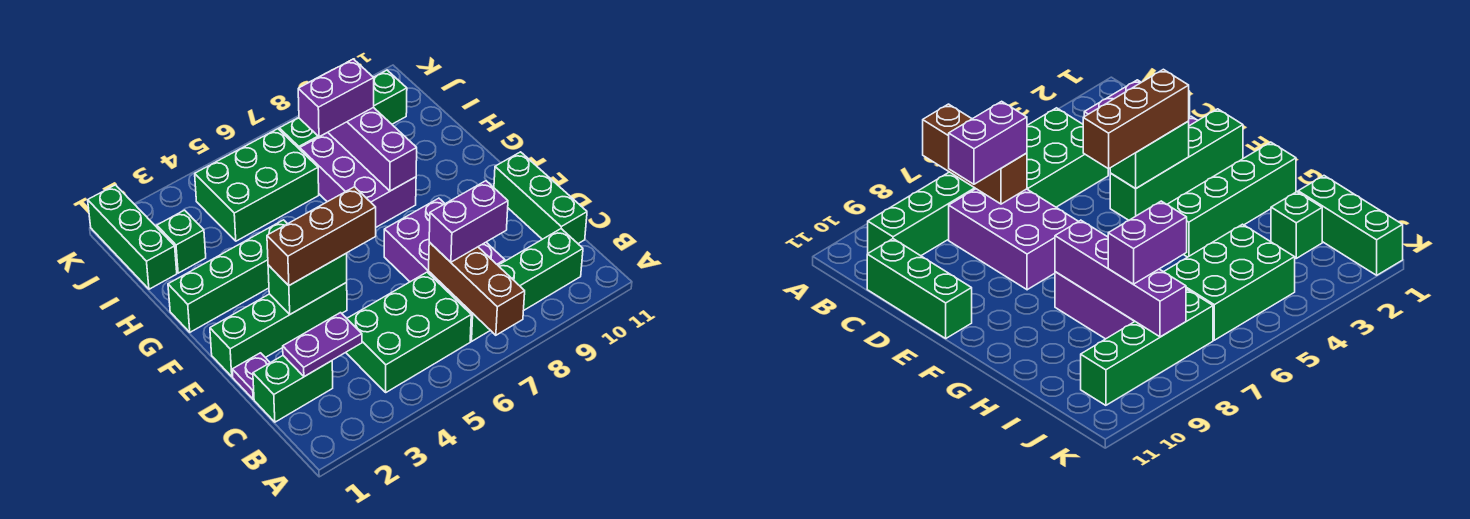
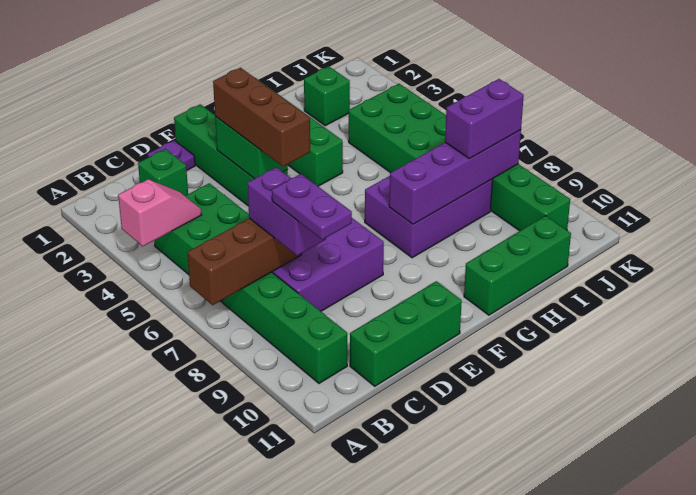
none -> pink 1x2 slope [118,179,201,246]
green 1x2 brick [253,356,333,422] -> green 1x1 brick [138,149,188,196]
purple 1x2 plate [283,313,362,377] -> purple 1x2 plate moved to [272,174,352,240]
green 1x3 brick [88,185,177,289] -> green 1x3 brick moved to [464,216,571,315]
purple 1x2 brick [298,59,374,137] -> purple 1x2 brick turned to [445,79,524,159]

